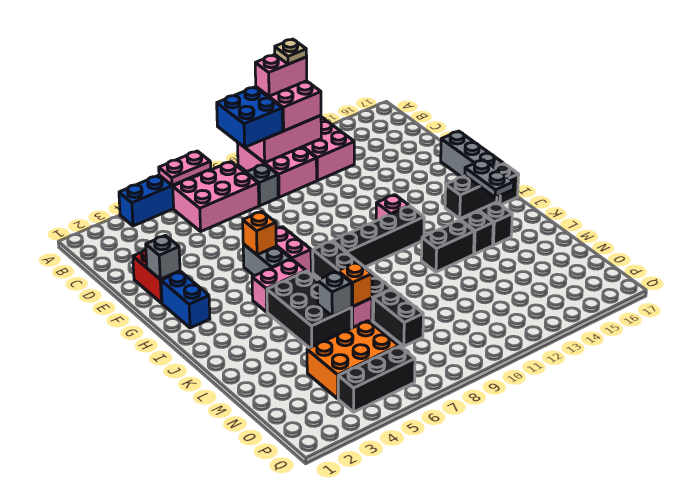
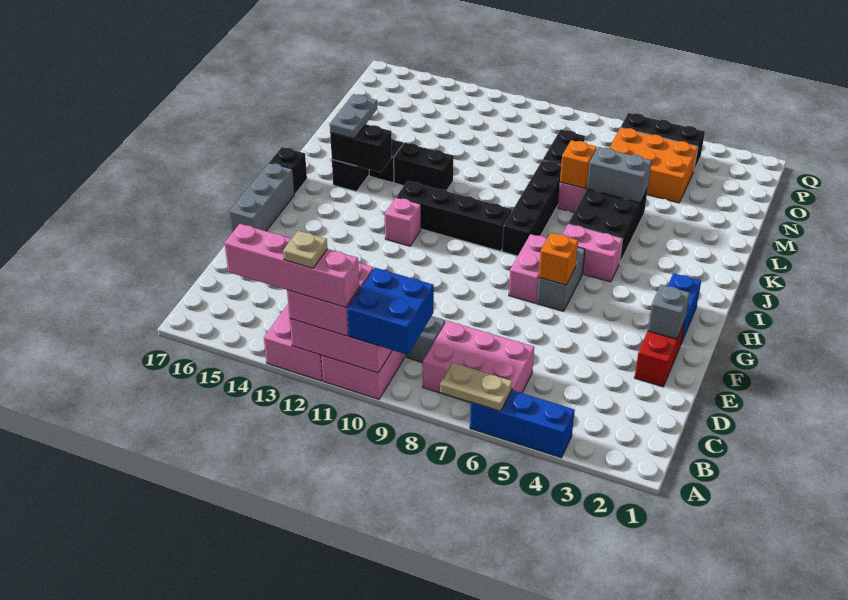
pink 1x2 plate [159,151,211,185] -> tan 1x2 plate [440,363,512,411]
pink 1x2 brick [255,55,307,96] -> pink 1x4 brick [225,224,359,307]
grey 1x1 brick [317,271,352,316] -> grey 1x2 brick [587,147,652,203]

